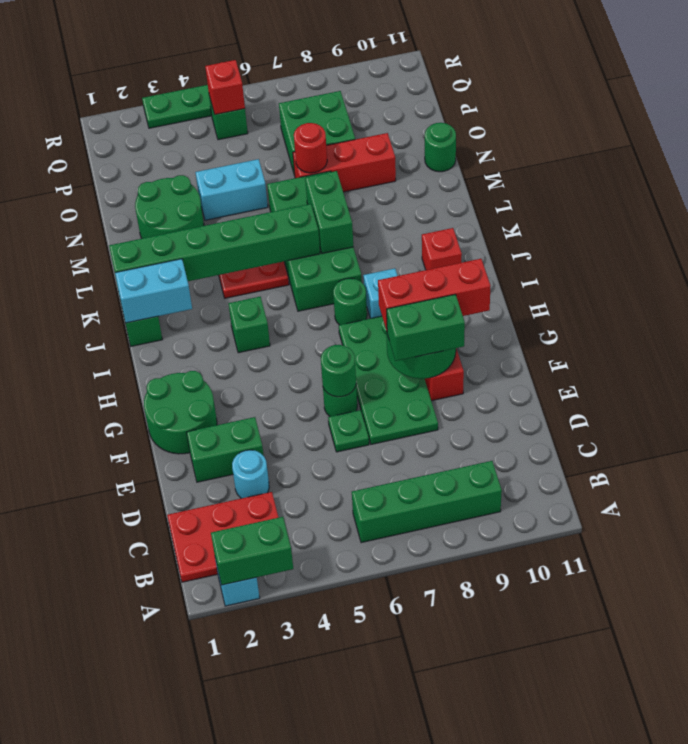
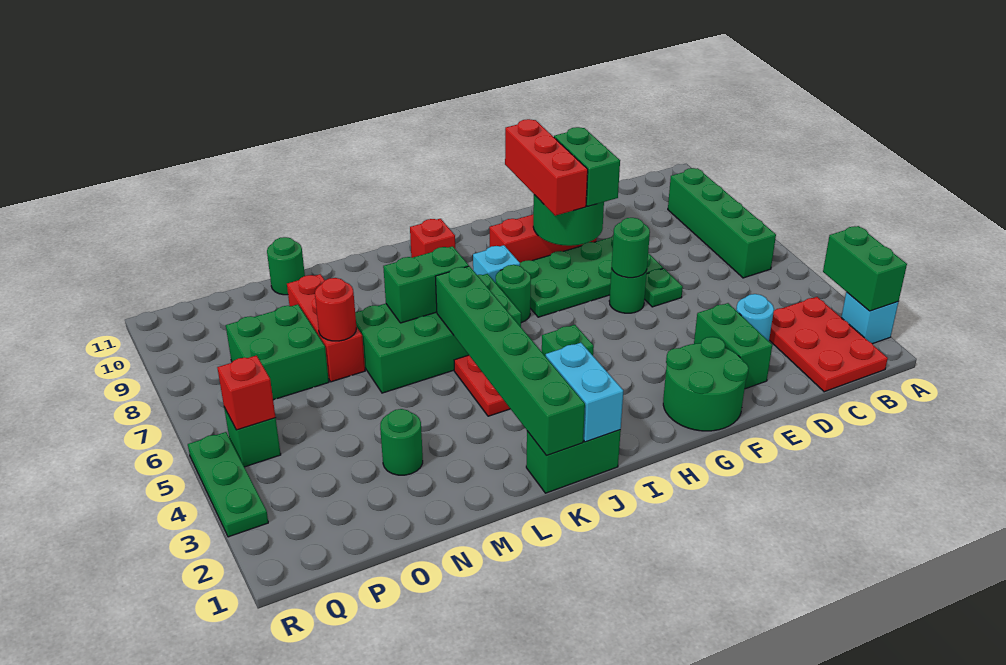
green 2x2 round brick [135,175,204,238] -> green 1x1 round brick [380,409,423,475]
cyan 1x2 brick [195,159,268,220] -> none

